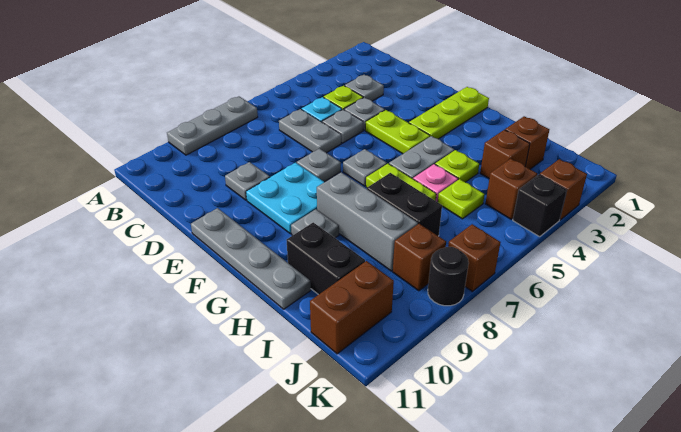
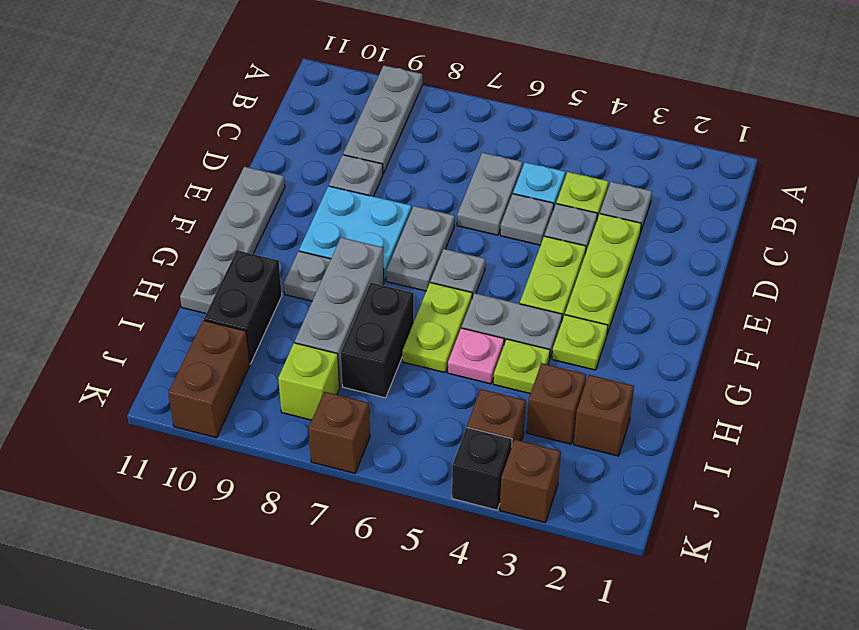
grey 1x3 plate [167,96,258,155] -> grey 1x3 plate turned to [343,65,422,174]
grey 1x1 plate [297,148,341,182] -> grey 1x2 plate [386,206,455,291]
lime 1x3 plate [409,87,489,139] -> lime 1x3 plate turned to [565,214,641,334]
lime 1x1 plate [438,179,485,219] -> lime 1x1 plate moved to [552,315,608,370]
brown 1x1 brick [393,224,446,291] -> lime 1x1 brick [278,343,340,420]
brown 1x2 brick [310,261,394,354] -> brown 1x2 brick turned to [168,320,250,438]
black 1x1 round brick [428,247,469,306] -> none

